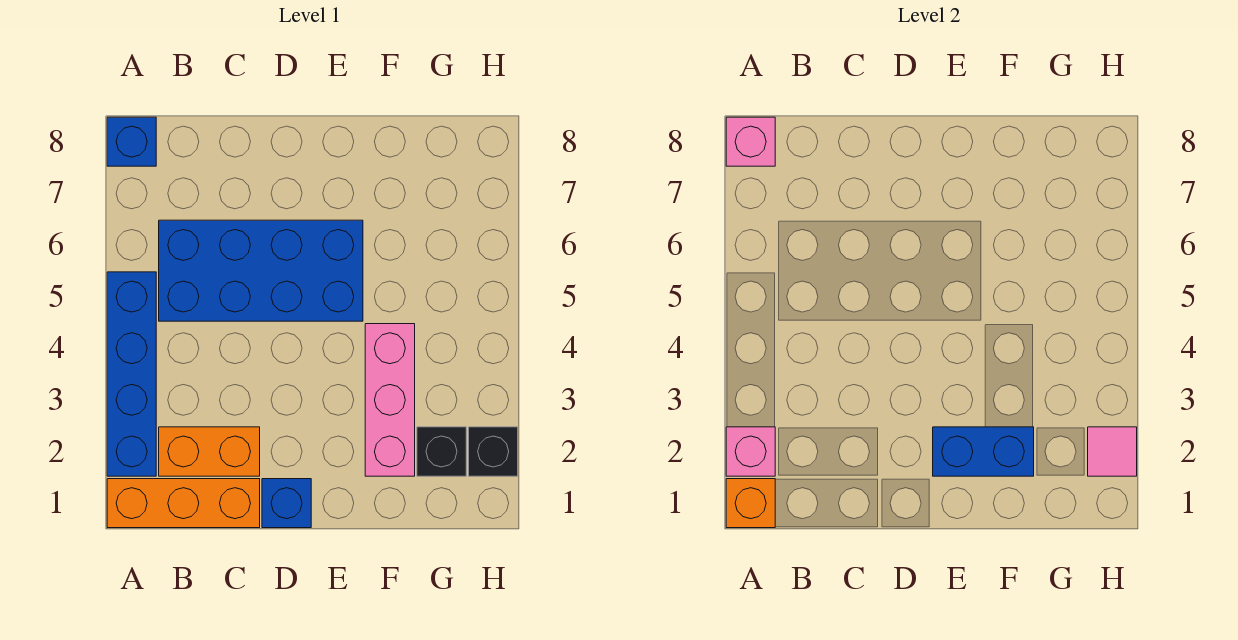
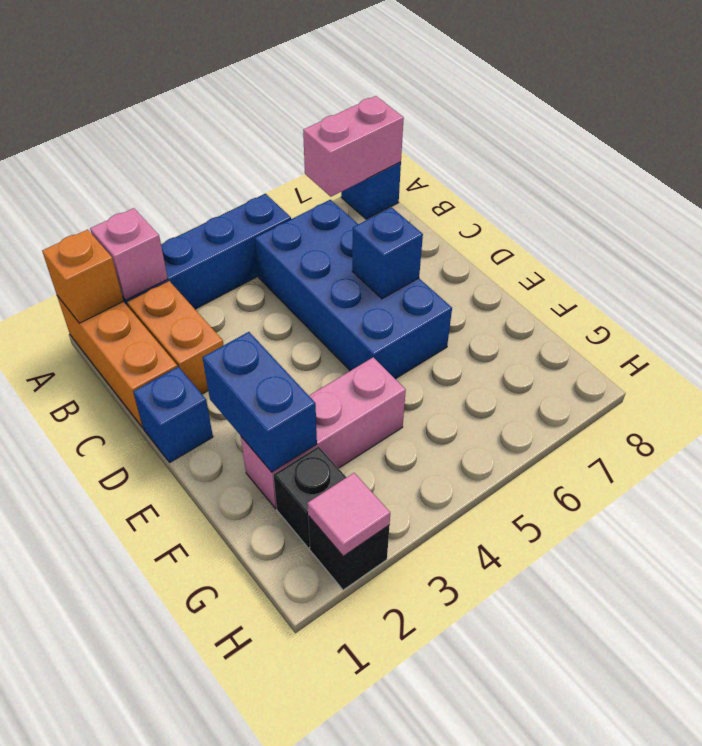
pink 1x1 brick [726,117,775,166] -> pink 1x2 brick [303,96,404,197]
none -> blue 1x1 brick [352,207,423,299]

